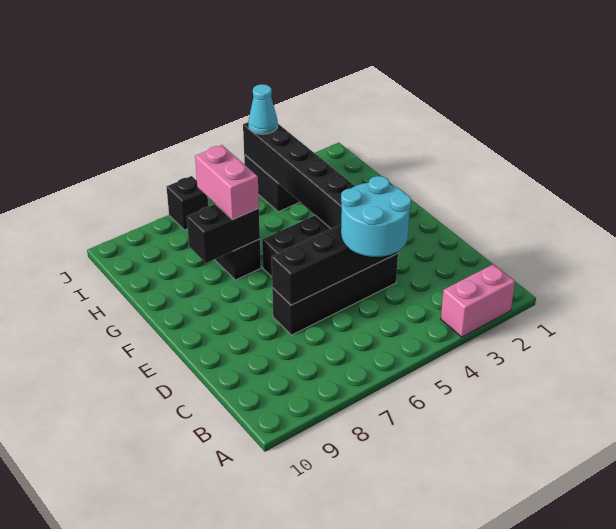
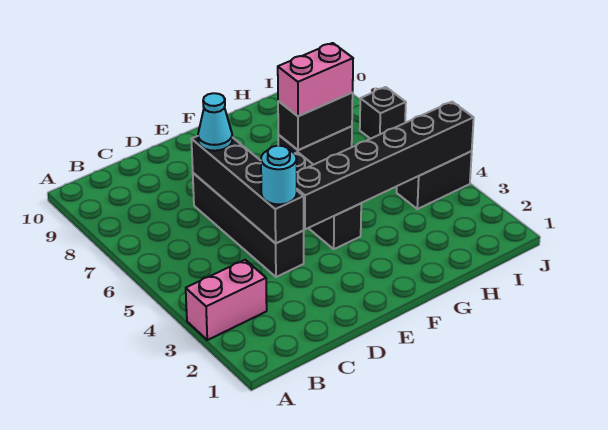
pink 1x2 brick [441,264,515,337] -> pink 1x2 brick turned to [186,260,267,340]
cyan 2x2 round brick [341,176,411,257] -> cyan 1x1 round brick [261,146,297,204]
black 1x2 brick [187,204,260,263] -> black 1x2 brick turned to [278,93,353,150]
cyan 1x1 cone [248,84,278,134] -> cyan 1x1 cone moved to [198,93,232,151]

